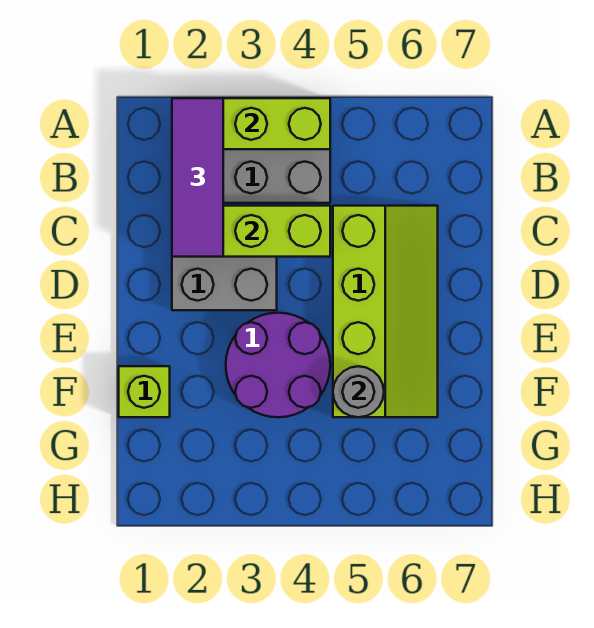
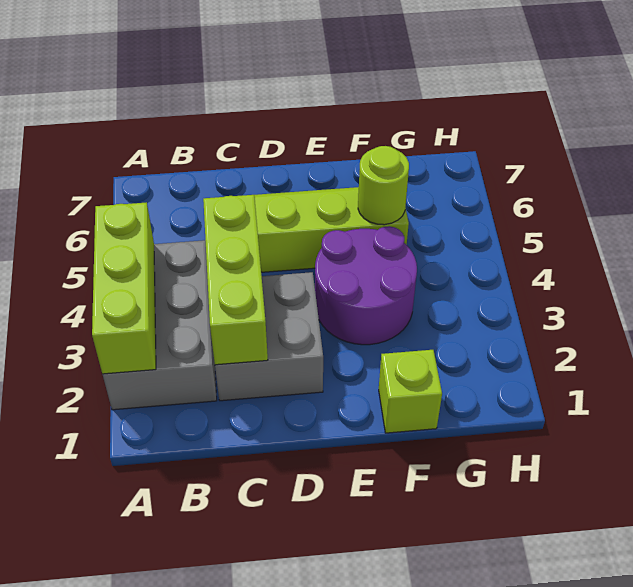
purple 1x3 tile [172,98,223,257] -> none
grey 1x1 round brick [333,366,384,417] -> lime 1x1 round brick [358,146,409,225]

